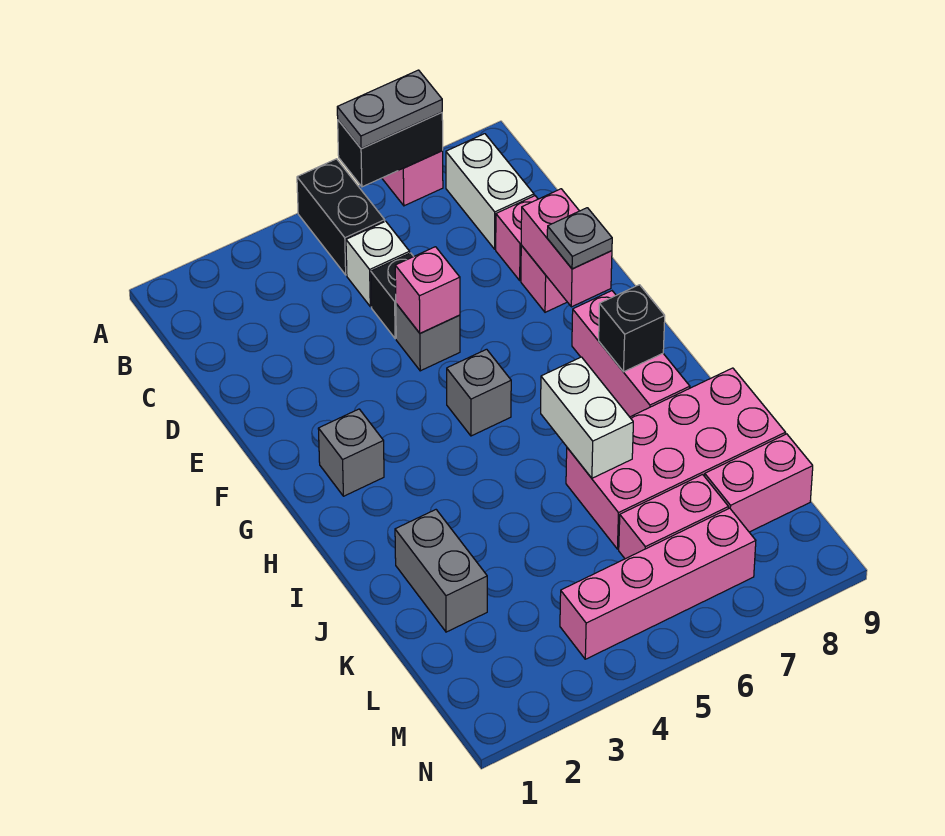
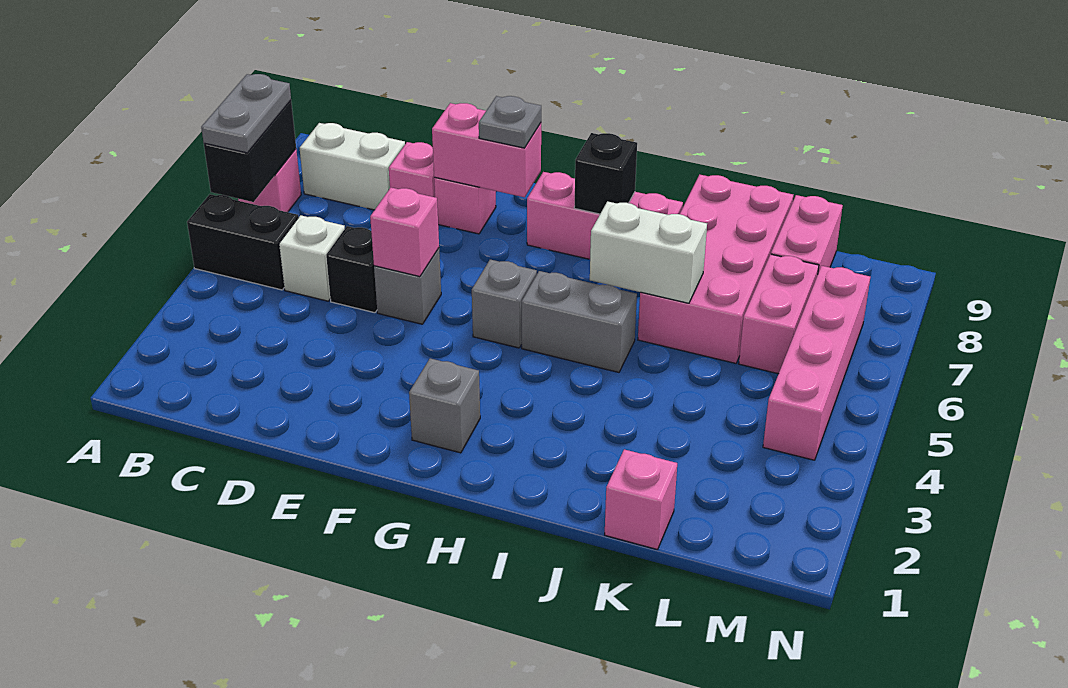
grey 1x2 brick [395,510,487,632] -> grey 1x2 brick moved to [522,271,637,372]
none -> pink 1x1 brick [605,449,677,550]

